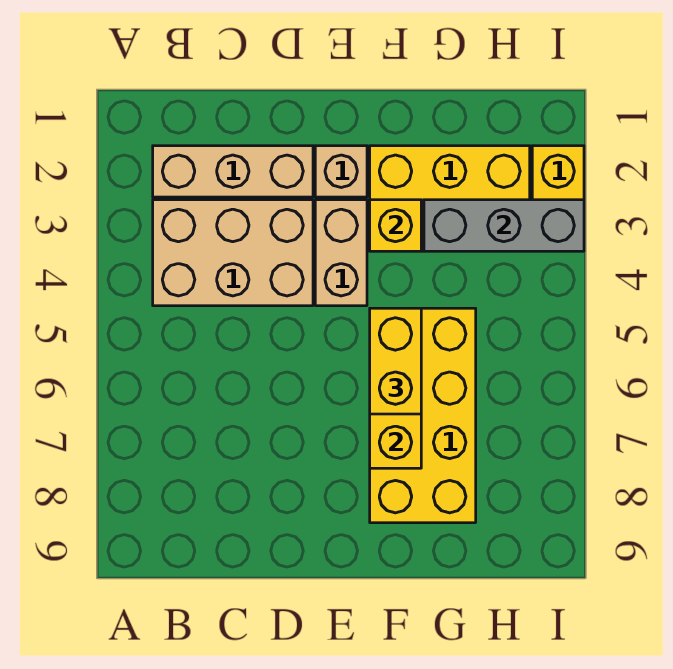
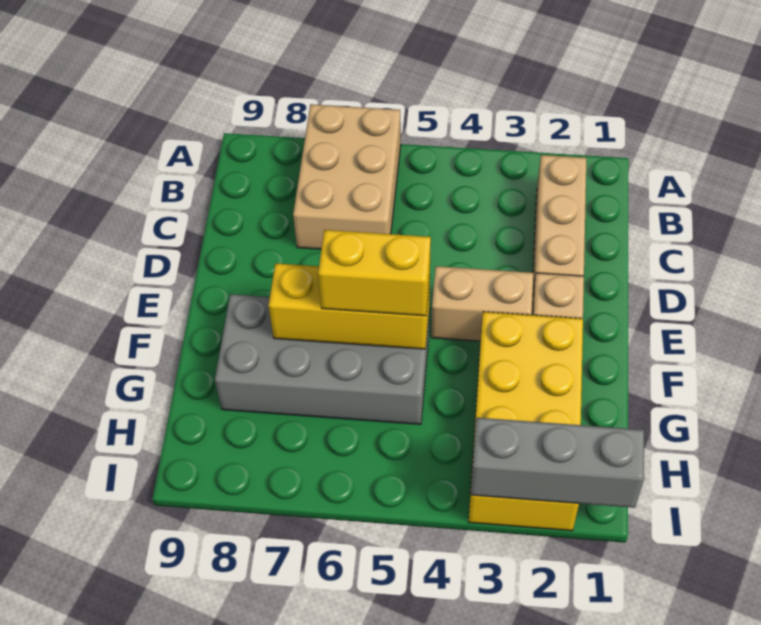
tan 2x3 brick [153,200,313,306] -> tan 2x3 brick moved to [293,104,401,249]
yellow 1x1 brick [370,200,421,251] -> none
yellow 2x4 brick [370,308,476,523] -> grey 2x4 brick [215,294,429,424]
grey 1x3 brick [424,200,584,251] -> grey 1x3 brick turned to [471,418,644,508]

